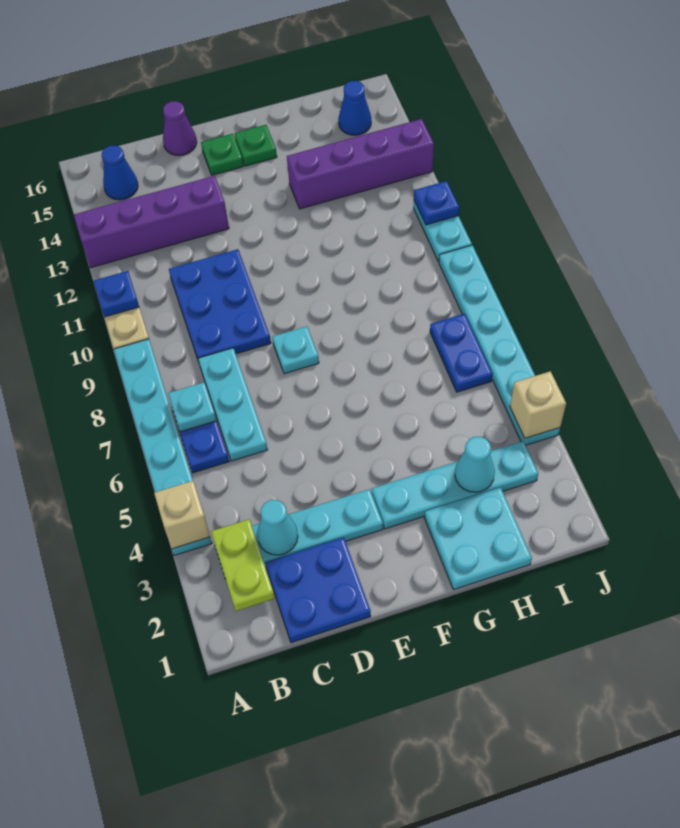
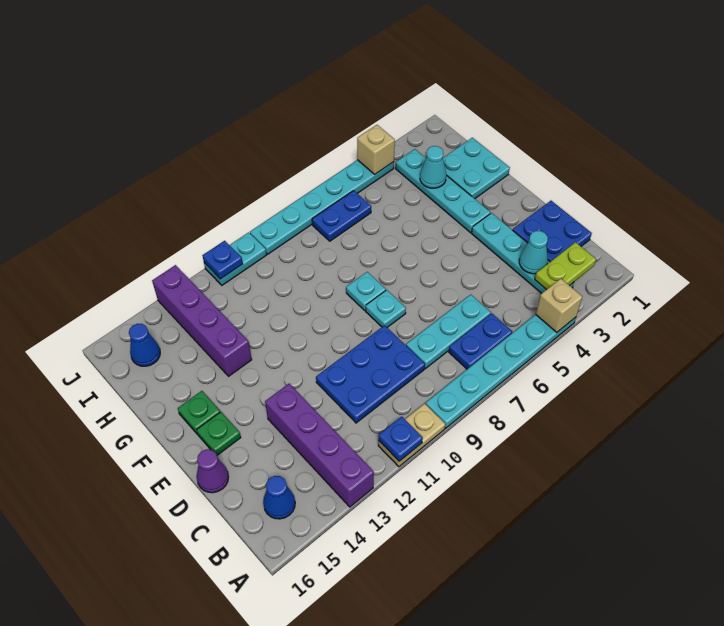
cyan 1x1 plate [168,382,217,432] -> cyan 1x1 plate moved to [346,272,386,310]

